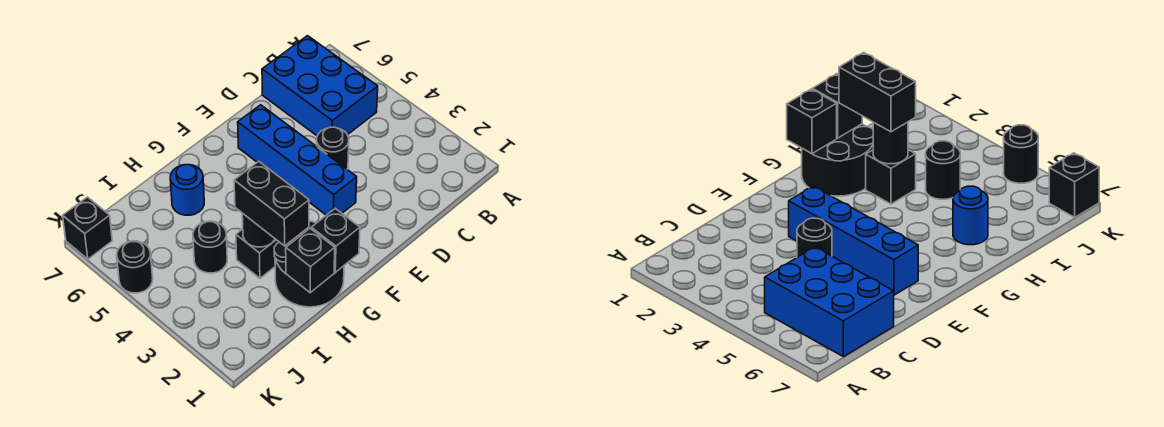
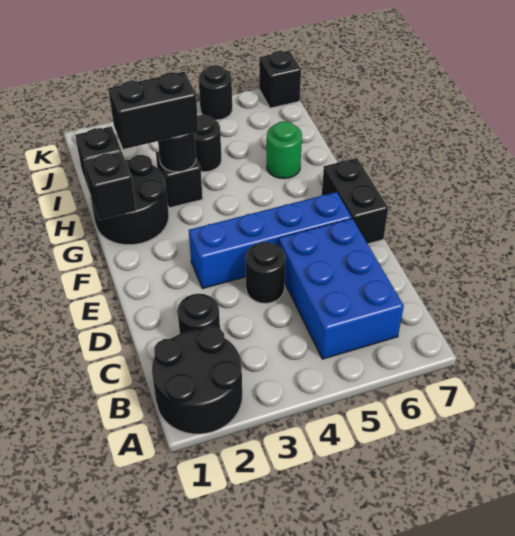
none -> black 2x2 round brick [152,327,242,434]
blue 2x3 brick [262,36,378,136] -> blue 2x3 brick turned to [279,219,404,359]
none -> black 1x1 round brick [177,294,220,334]
none -> black 1x2 brick [322,158,388,244]
blue 1x1 round brick [170,165,204,215] -> green 1x1 round brick [267,121,302,179]

